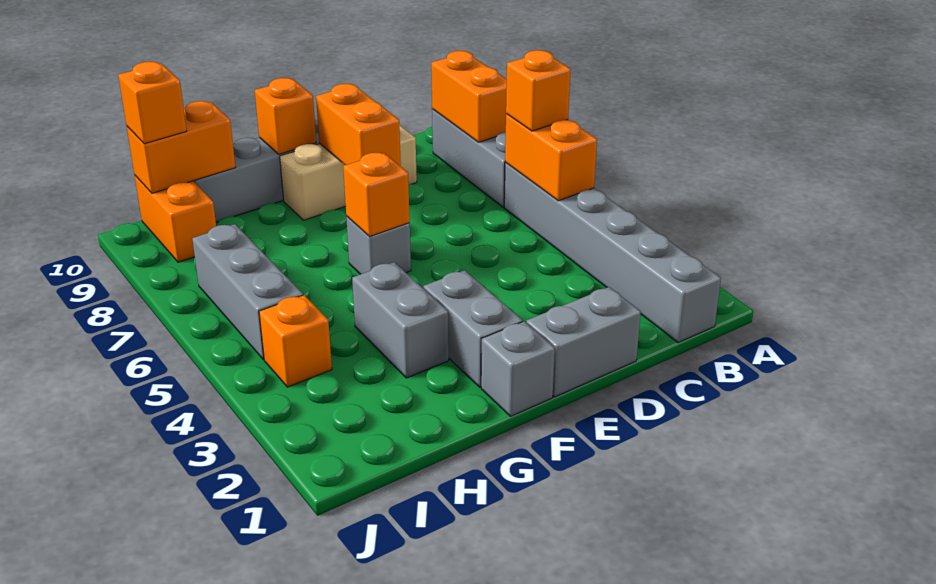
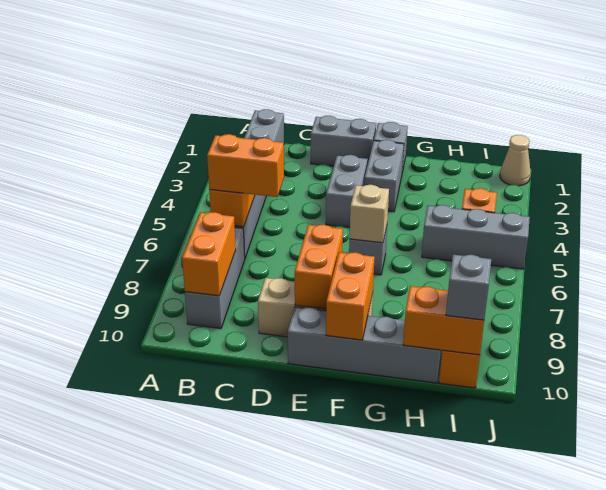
orange 1x1 brick [506,50,571,131] -> orange 1x2 brick [207,134,284,197]
orange 1x1 brick [343,153,410,236] -> tan 1x1 brick [349,185,389,243]
orange 1x1 brick [255,78,316,154] -> orange 1x2 brick [326,252,375,340]
grey 1x2 brick [352,262,449,378] -> grey 1x2 brick moved to [326,155,367,227]
grey 1x3 brick [192,224,303,360] -> grey 1x3 brick turned to [422,205,530,269]
orange 1x1 brick [118,62,187,144] -> grey 1x1 brick [446,255,491,320]
none -> tan 1x1 cone [500,135,531,186]

